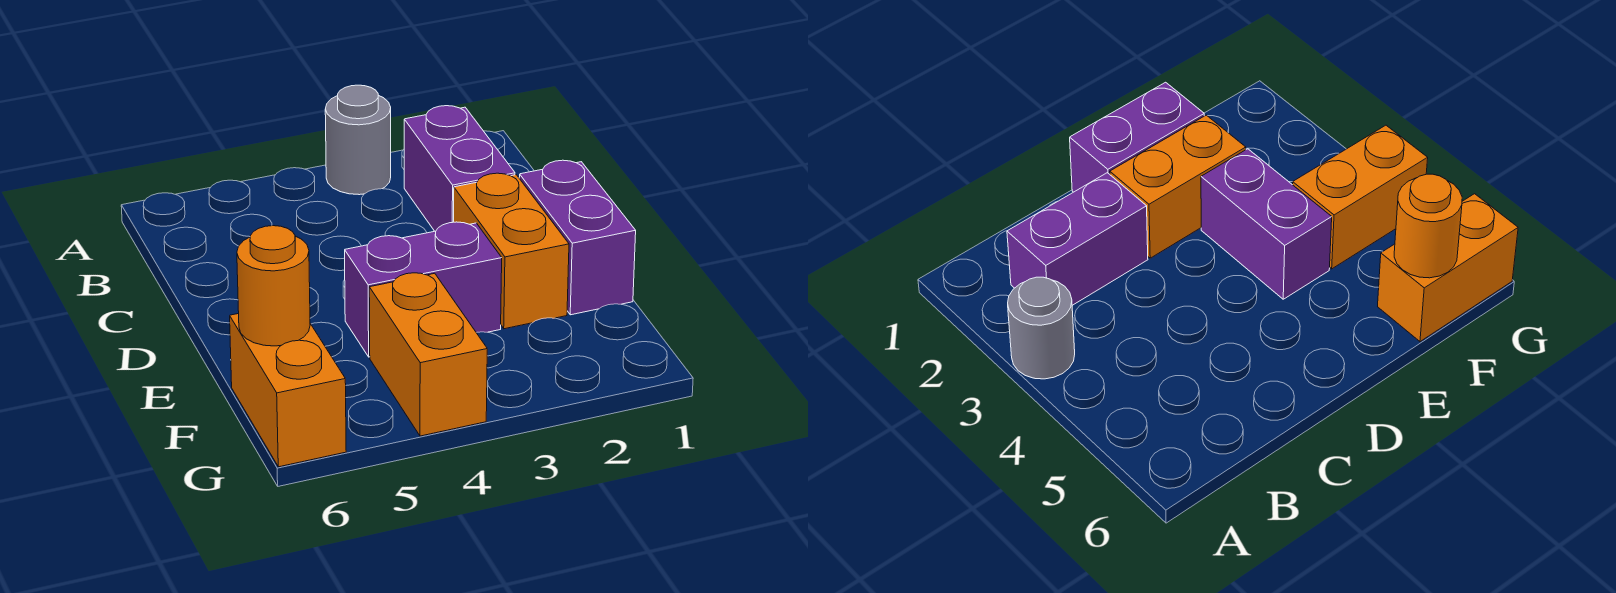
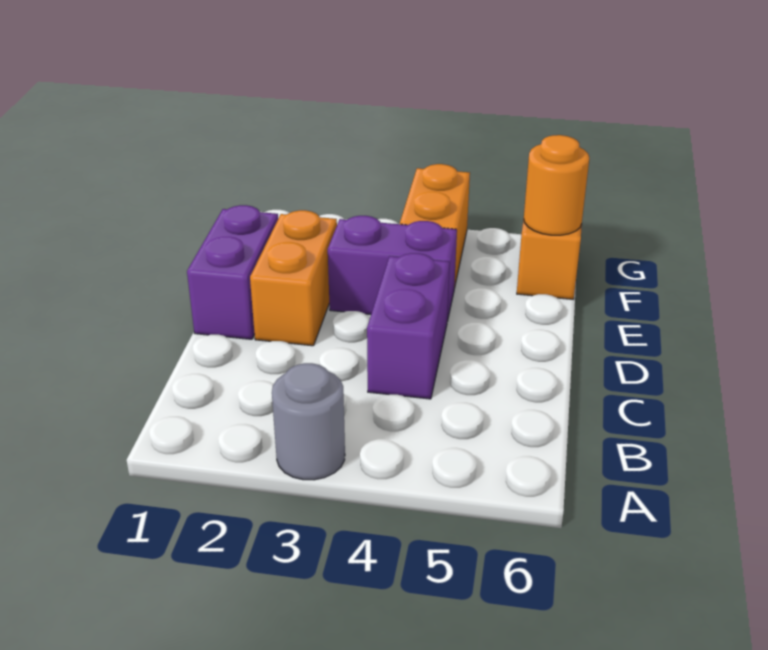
purple 1x2 brick [404,106,515,231] -> purple 1x2 brick moved to [367,253,450,399]

